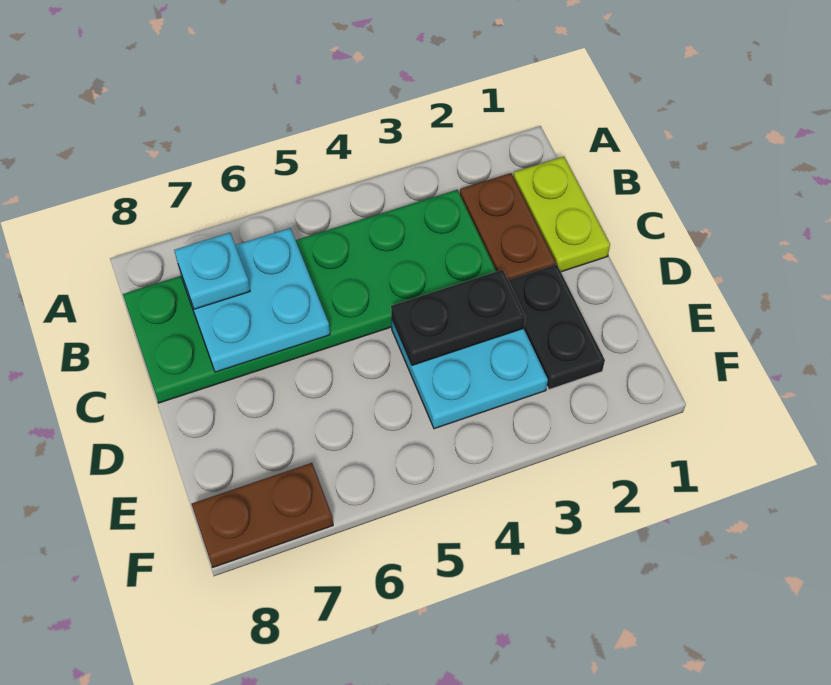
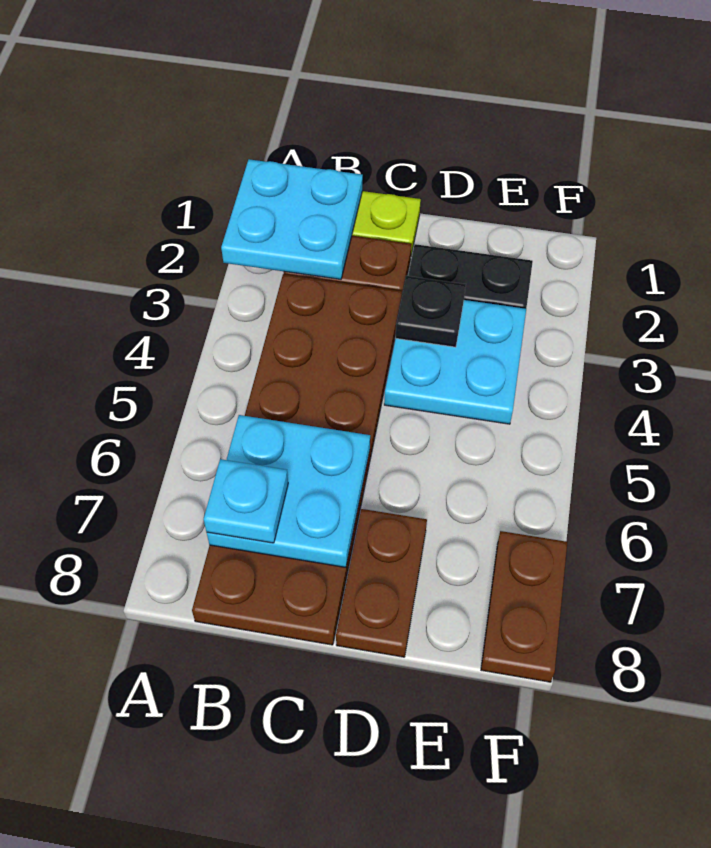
none -> cyan 2x2 plate [221,159,363,279]
green 2x6 plate [123,190,496,403] -> brown 2x6 plate [192,274,402,645]
black 1x2 plate [391,270,525,365] -> black 1x1 plate [396,276,466,347]
none -> brown 1x2 plate [336,509,427,657]

